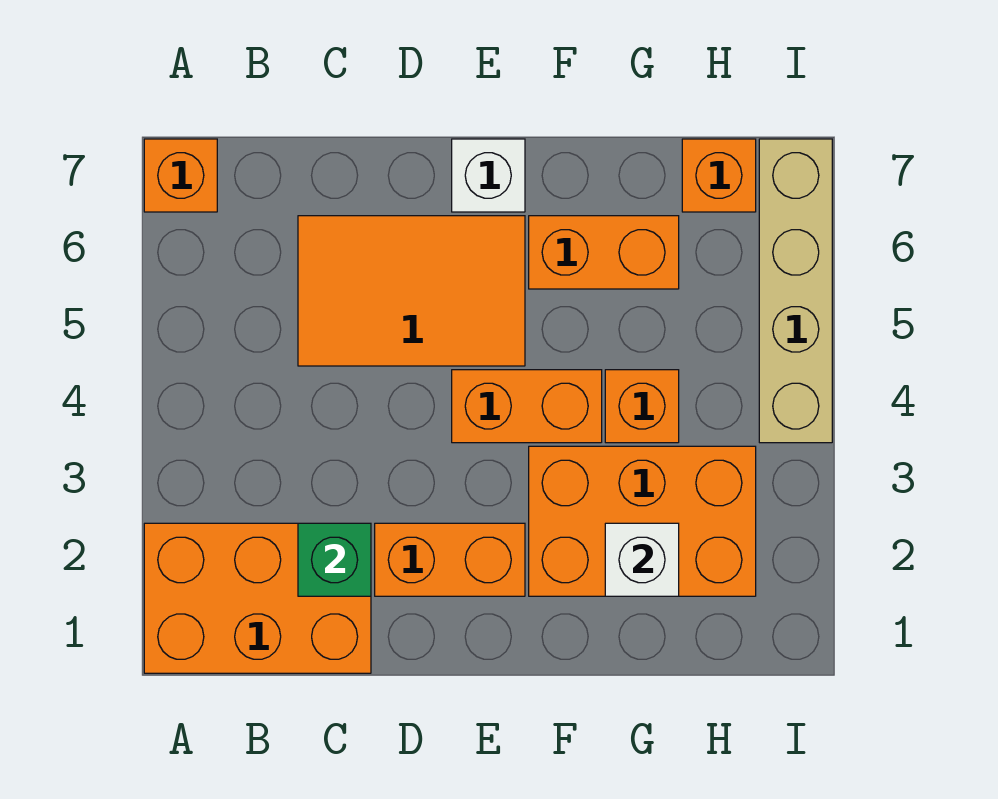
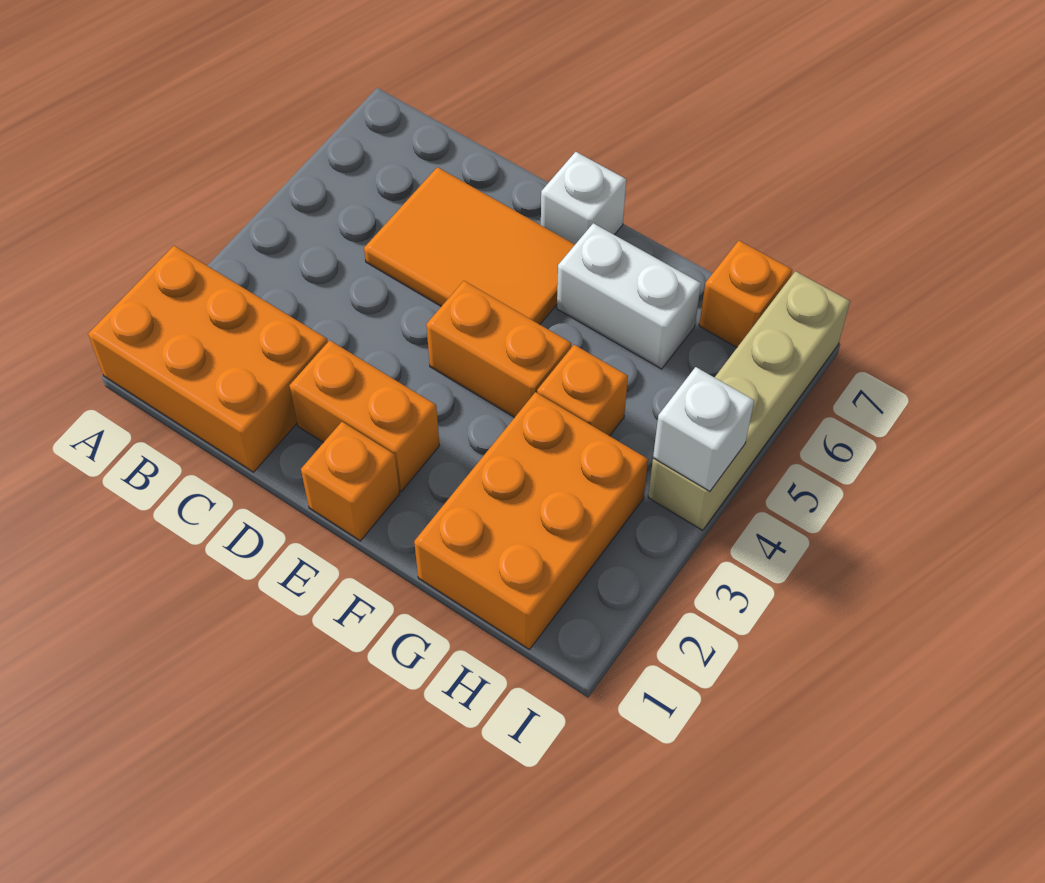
orange 1x1 brick [144,139,217,212] -> orange 1x1 brick moved to [301,422,400,541]
green 1x1 brick [298,523,371,596] -> none
orange 2x3 brick [529,446,756,596] -> orange 2x3 brick turned to [414,392,648,650]
orange 1x2 brick [529,216,679,289] -> white 1x2 brick [557,223,701,369]
white 1x1 brick [605,523,679,596] -> white 1x1 brick moved to [653,367,754,492]

